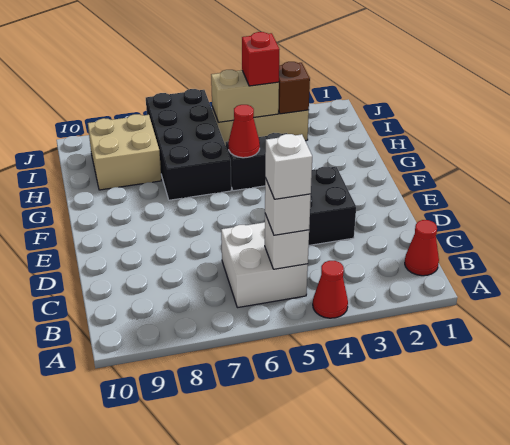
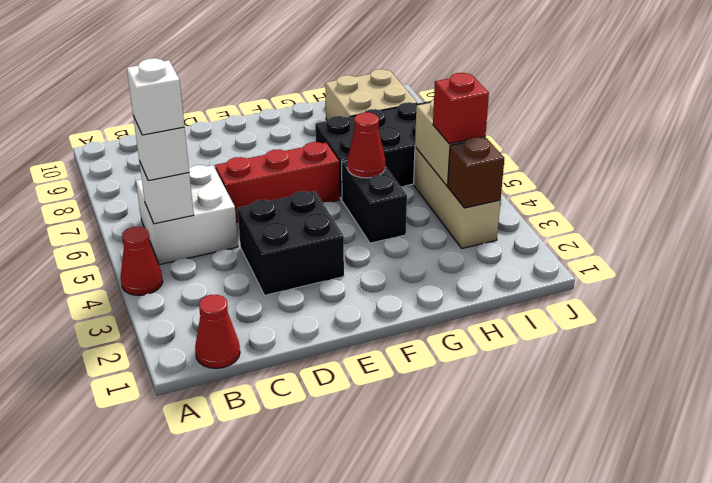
none -> red 1x3 brick [215,142,340,222]

